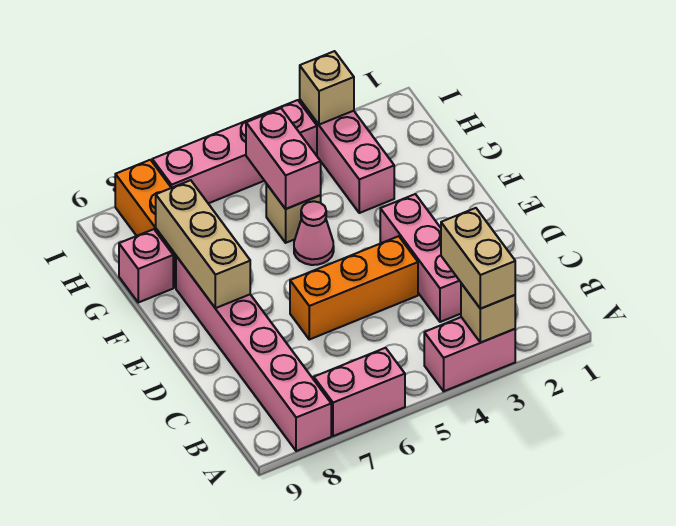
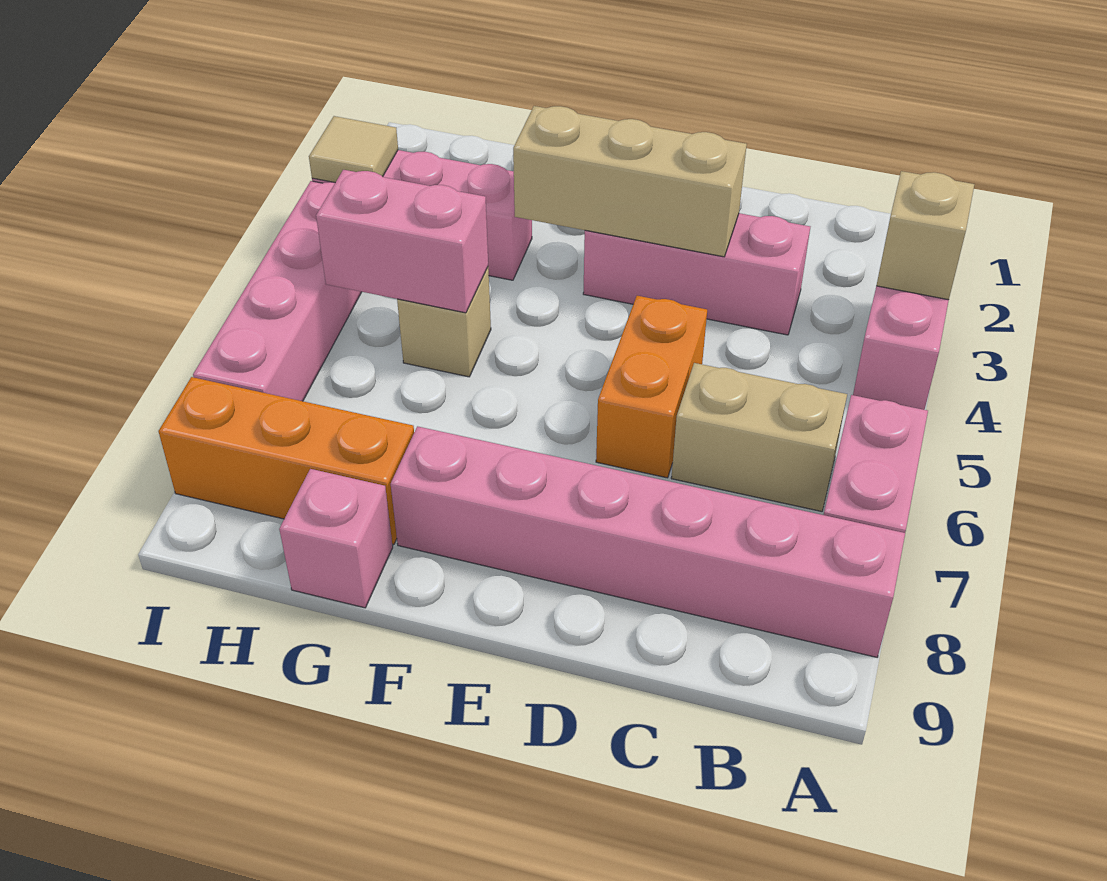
tan 1x2 brick [441,208,515,309] -> tan 1x2 brick moved to [671,363,847,511]
orange 1x3 brick [290,236,418,339] -> orange 1x2 brick [596,296,707,478]
tan 1x3 brick [156,180,250,308] -> tan 1x3 brick moved to [513,106,747,257]
pink 1x1 cone [294,201,334,265] -> none
tan 1x1 brick [300,51,354,125] -> tan 1x1 tile [309,116,398,183]

